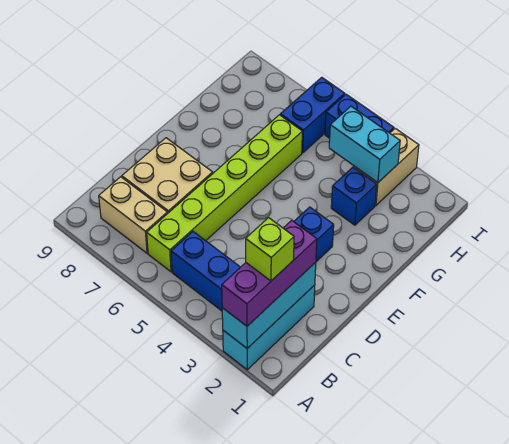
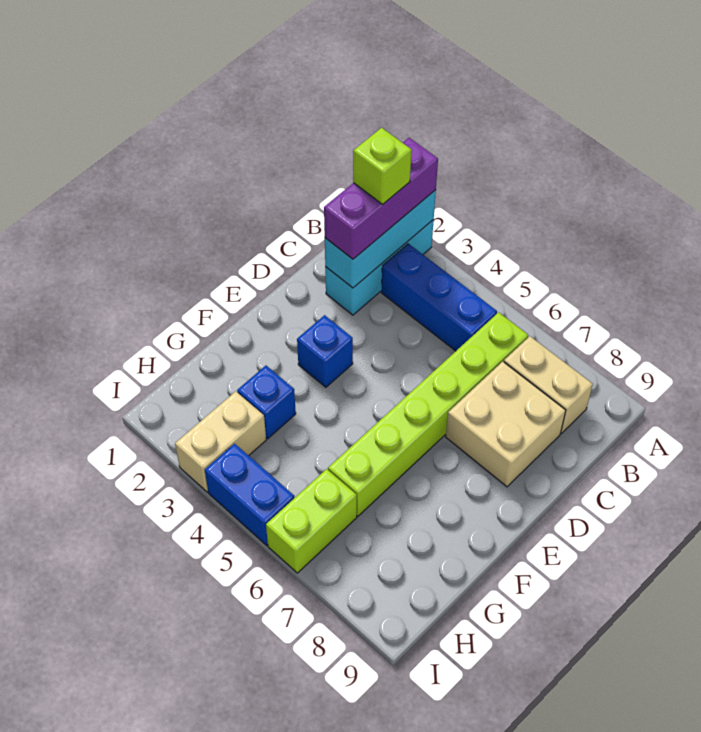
cyan 1x2 brick [329,106,400,183] -> none
blue 1x2 brick [280,77,345,153] -> lime 1x2 brick [266,469,357,573]

